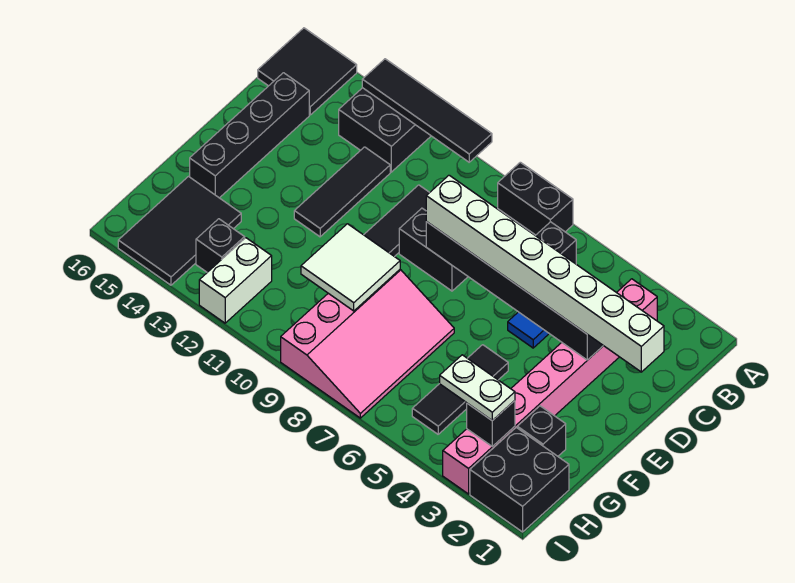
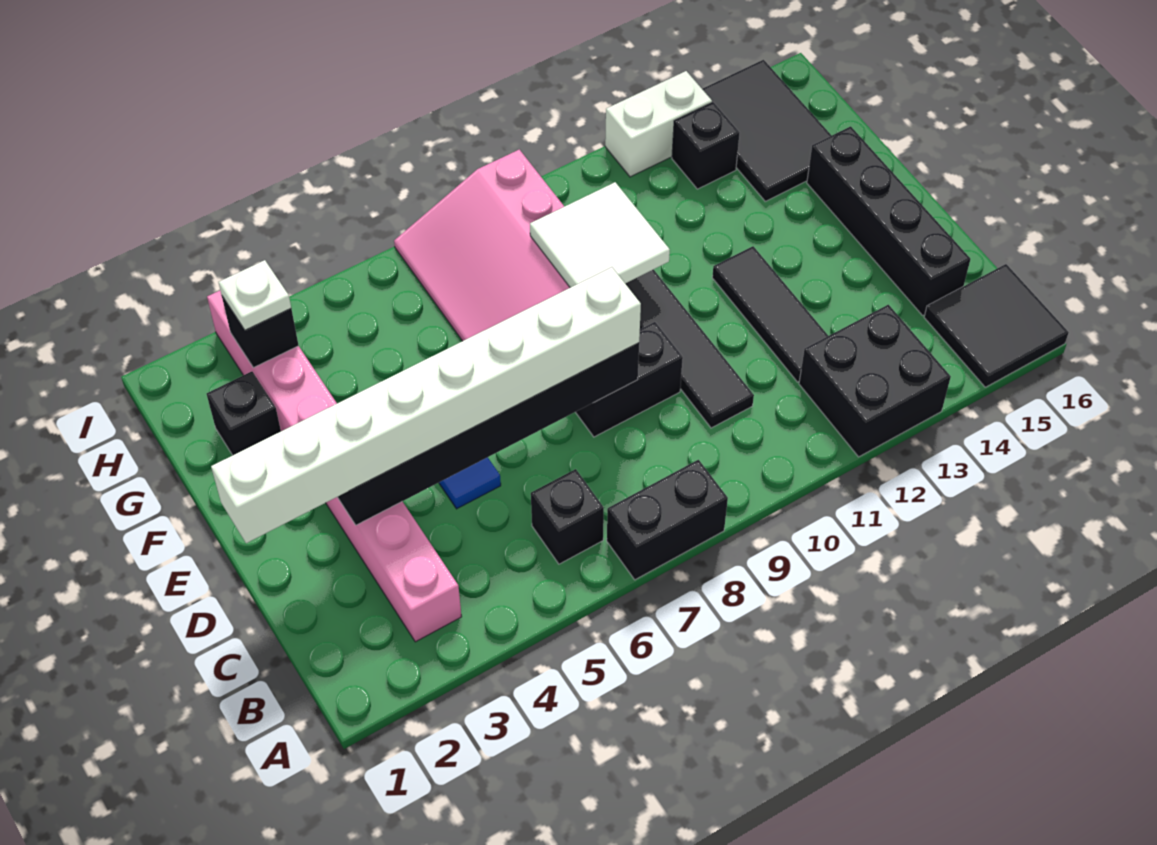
black 1x4 tile [362,59,492,162] -> none
black 1x3 tile [412,345,508,434] -> none
black 2x2 brick [470,427,569,532] -> none
white 1x2 plate [440,355,515,421] -> white 1x1 plate [219,260,291,330]
white 1x2 brick [199,238,272,323] -> white 1x2 brick turned to [605,71,712,177]

